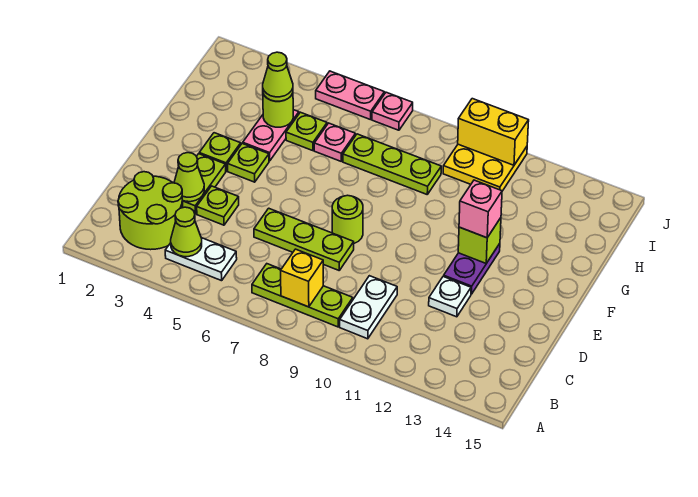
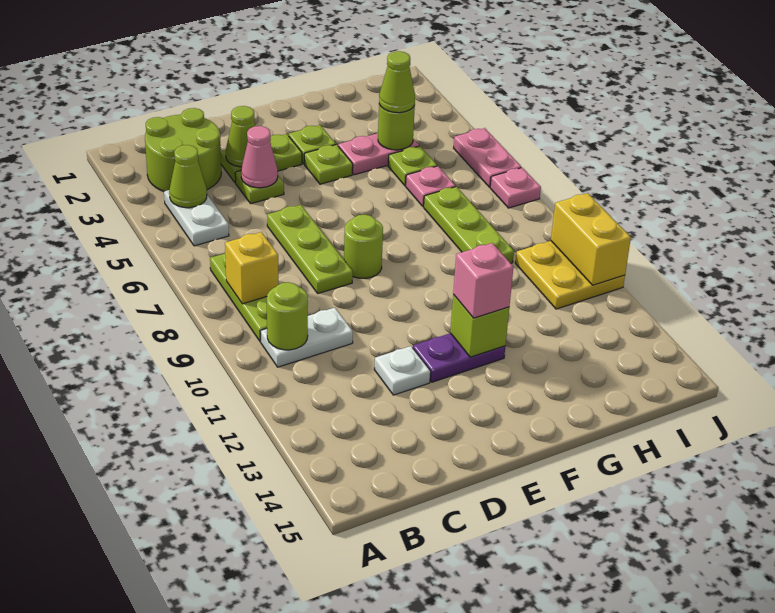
none -> lime 1x1 round brick [267,282,308,350]
none -> pink 1x1 cone [241,126,278,188]

